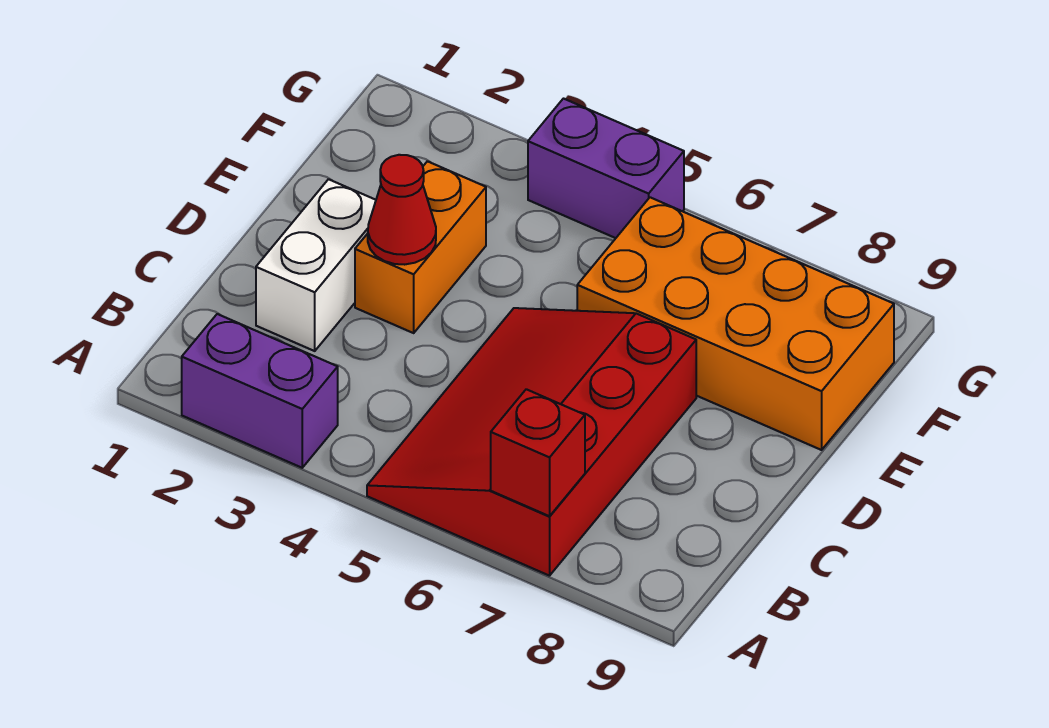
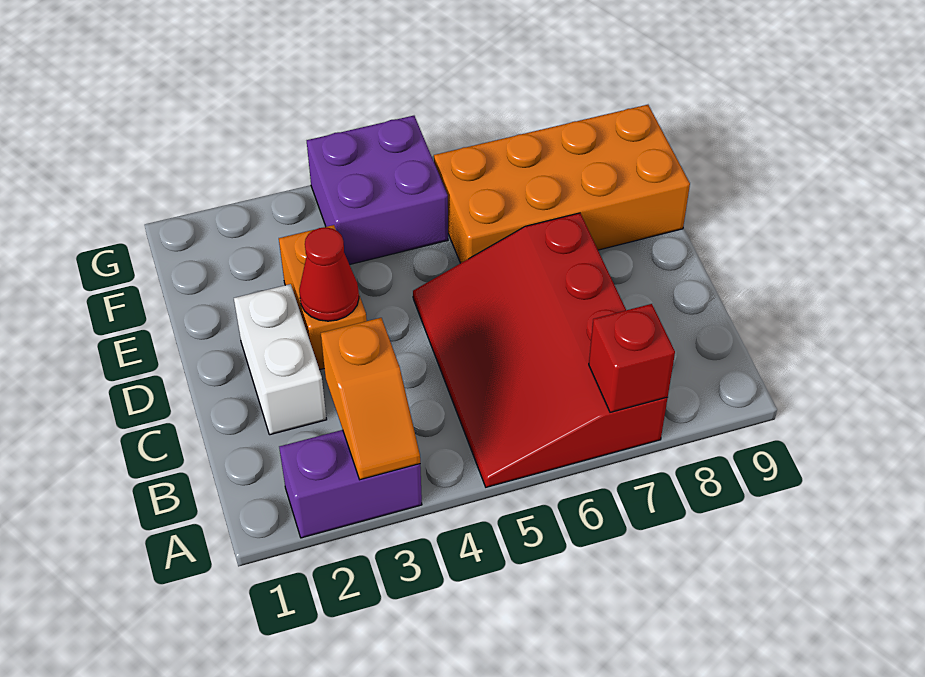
none -> orange 1x2 slope [321,318,420,480]
purple 1x2 brick [528,99,684,238] -> purple 2x2 brick [307,116,448,265]

